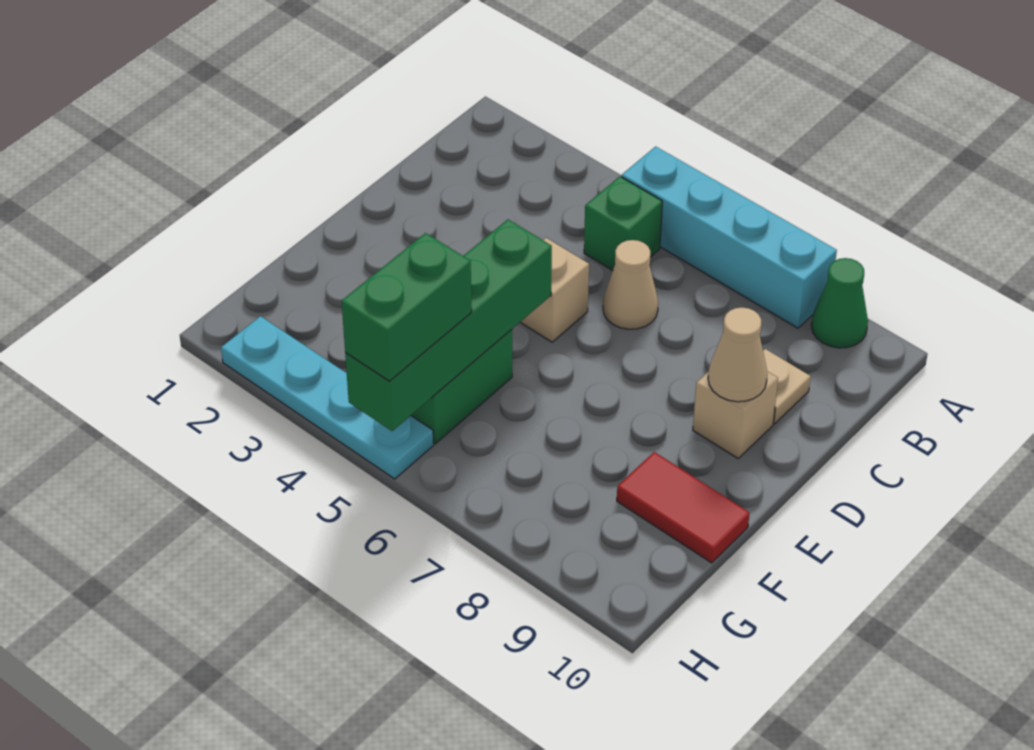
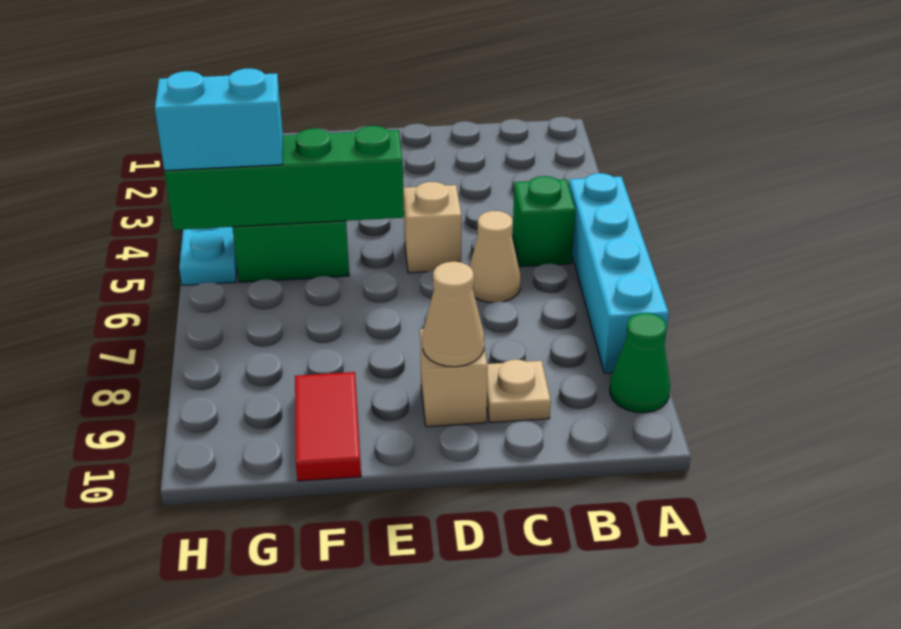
green 1x2 brick [342,233,472,381] -> cyan 1x2 brick [155,69,283,171]

